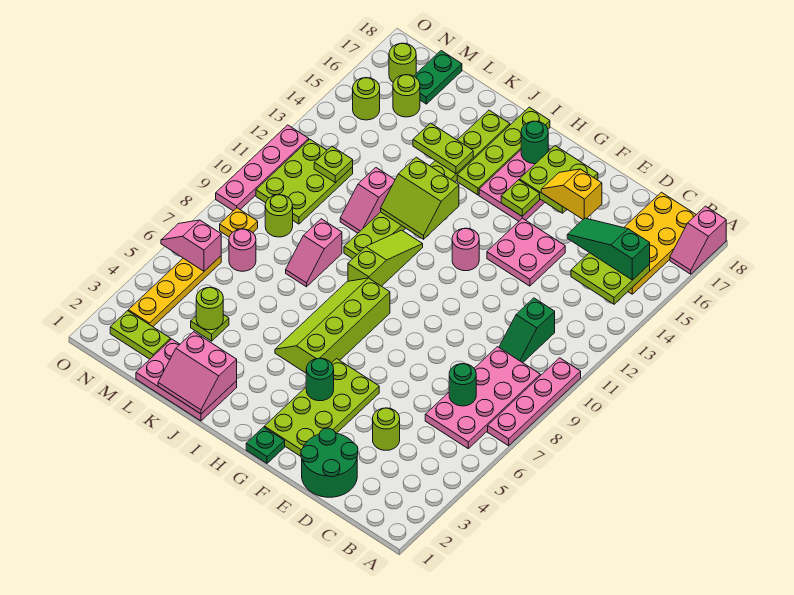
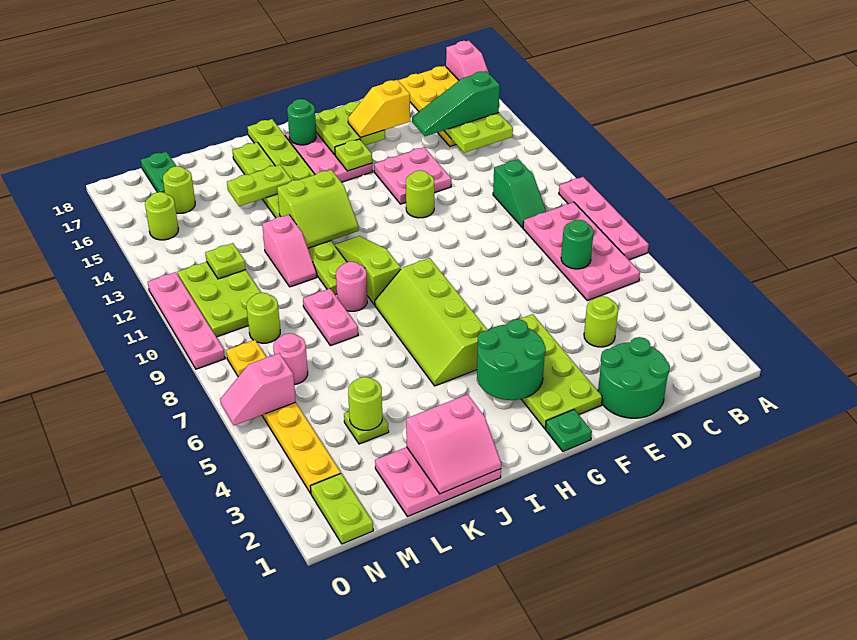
green 1x1 round brick [306,358,334,401] -> green 2x2 round brick [477,319,546,400]
pink 1x1 round brick [452,228,479,271] -> pink 1x1 round brick moved to [336,262,367,311]
pink 1x2 slope [286,219,342,287] -> pink 1x2 plate [303,289,358,346]
lime 1x2 plate [110,311,171,359] -> lime 1x2 plate turned to [310,474,373,544]
lime 1x1 round brick [389,43,416,82] -> lime 1x1 round brick moved to [406,170,434,218]

